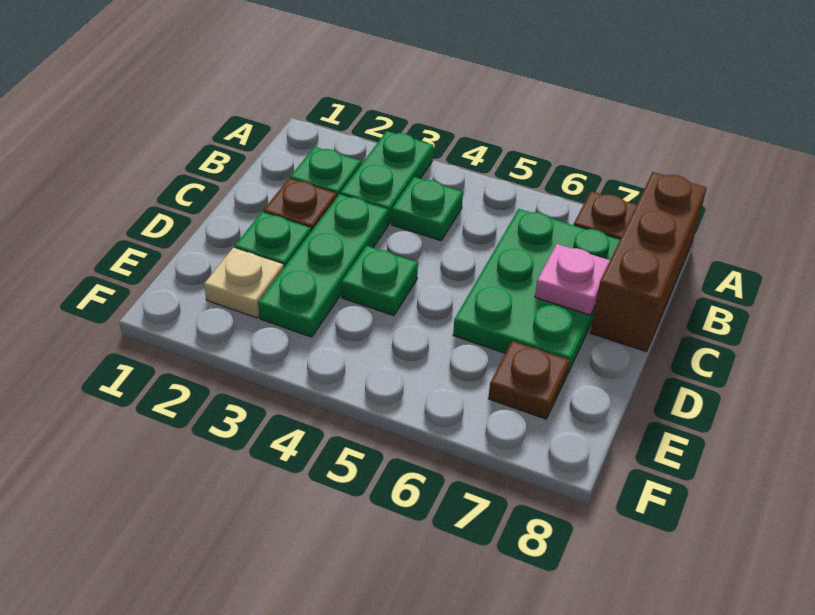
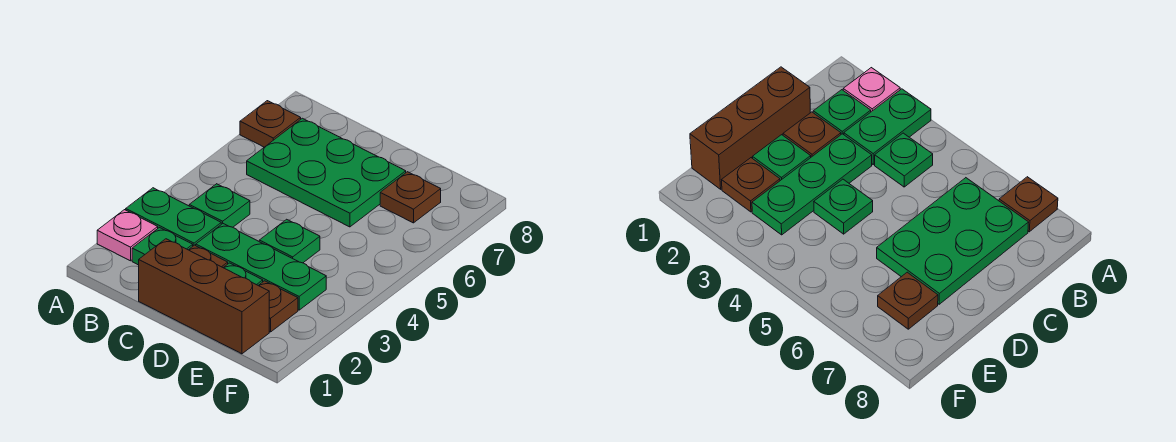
brown 1x3 brick [590,172,707,352] -> brown 1x3 brick moved to [139,239,269,354]
pink 1x1 plate [535,244,610,315] -> pink 1x1 plate moved to [97,210,158,261]
tan 1x1 plate [204,248,284,318] -> brown 1x1 plate [258,281,298,332]

